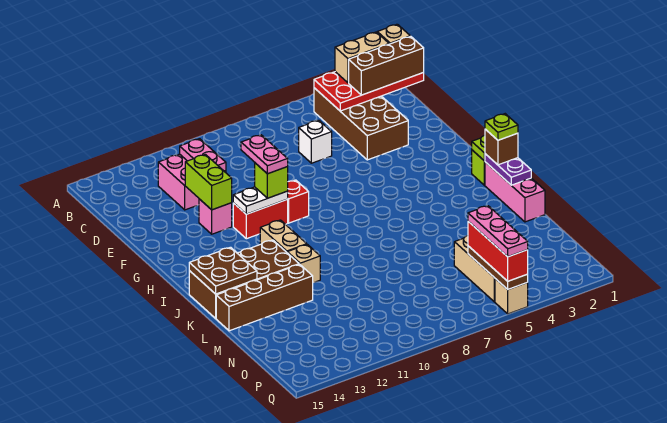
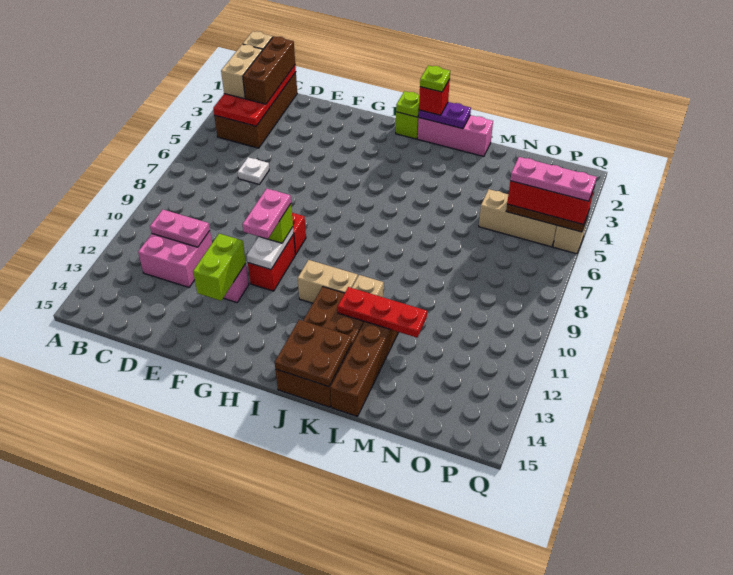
brown 2x4 brick [314,88,408,160] -> brown 2x4 brick turned to [214,72,297,148]
white 1x1 brick [299,120,332,163] -> white 1x1 plate [238,157,269,184]
lime 1x2 brick [185,155,232,210] -> lime 1x2 brick turned to [193,234,246,301]
pink 1x2 plate [241,135,288,174] -> pink 1x2 plate turned to [243,189,291,239]
brown 1x1 brick [485,129,518,165] -> red 1x1 brick [419,79,450,115]
none -> red 1x3 plate [338,287,427,338]

